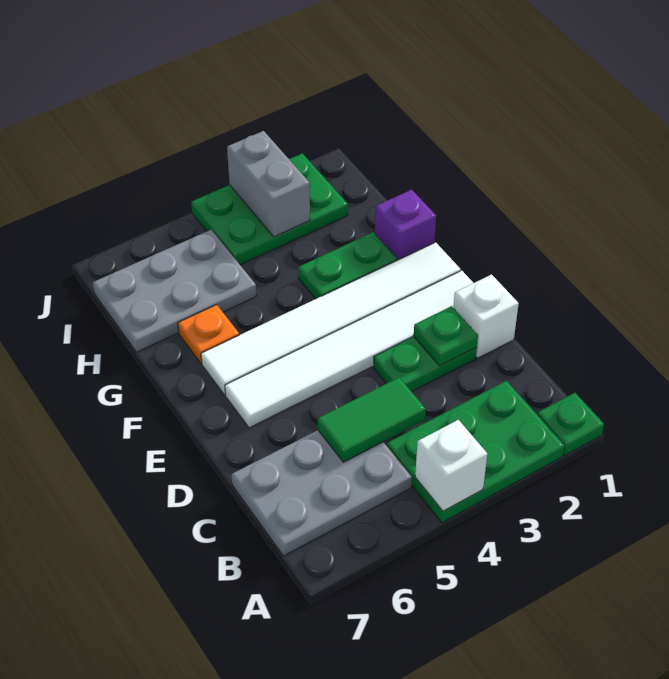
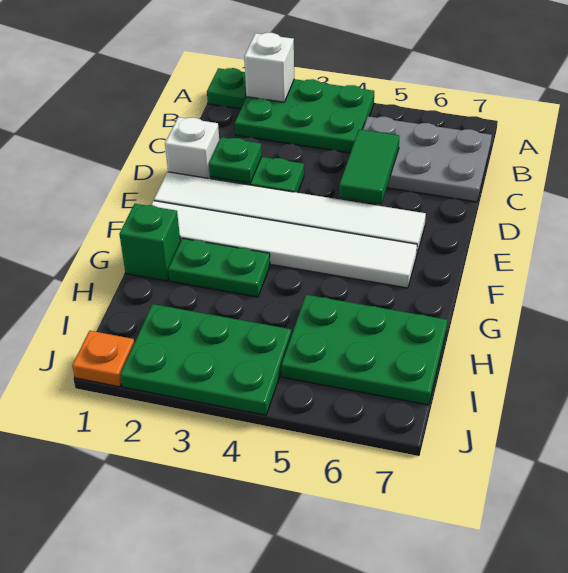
white 1x1 brick [415,420,487,511] -> white 1x1 brick moved to [244,33,294,102]
green 1x2 tile [318,377,426,462] -> green 1x2 tile turned to [339,129,400,204]
purple 1x1 brick [375,190,436,260] -> green 1x1 brick [119,204,180,281]
orange 1x1 plate [178,305,239,363] -> orange 1x1 plate moved to [72,331,135,387]
grey 2x3 plate [93,230,257,352] -> green 2x3 plate [282,295,448,405]
grey 1x2 brick [227,131,310,237] -> none

